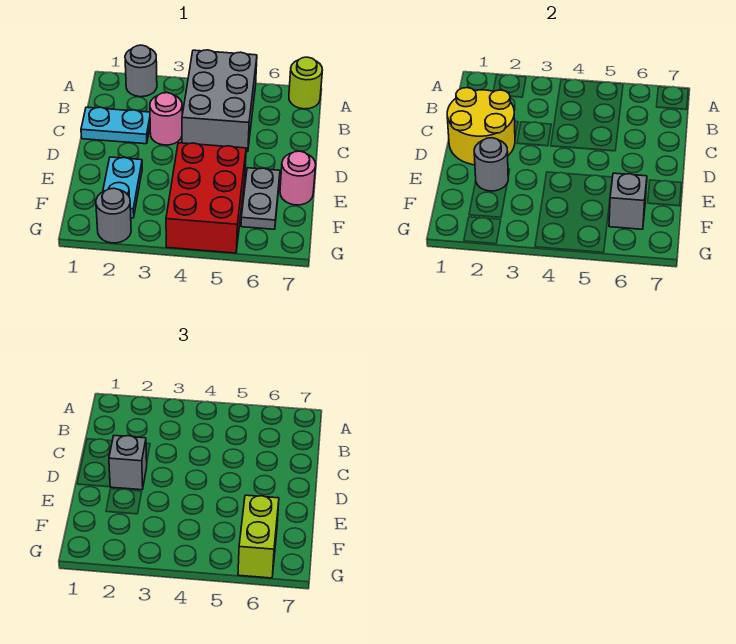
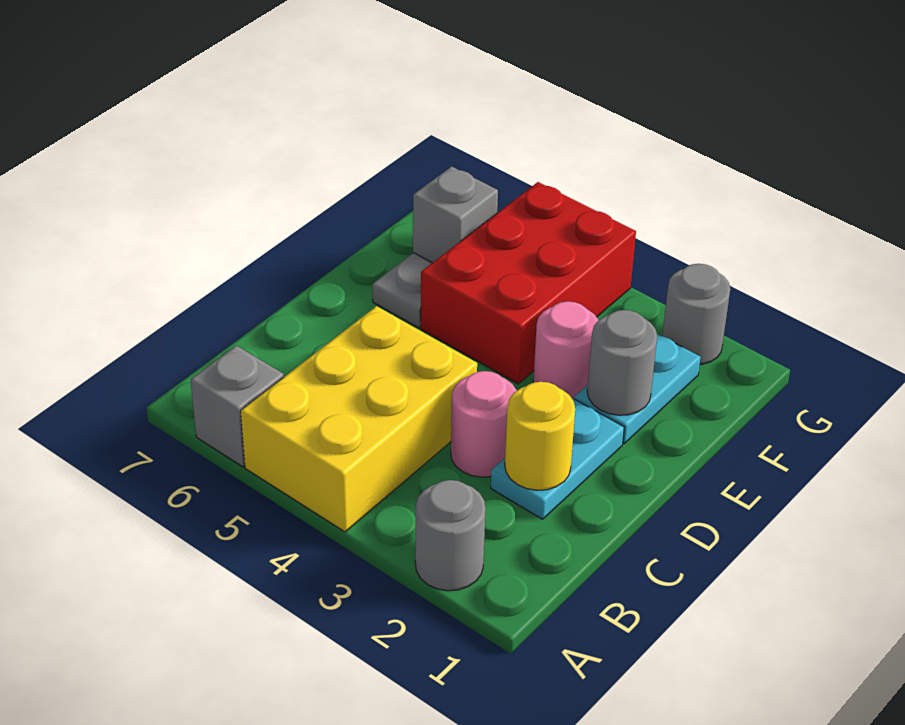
grey 2x3 brick [182,50,257,152] -> yellow 2x3 brick [241,306,477,532]
lime 1x1 round brick [289,57,322,109] -> none
cyan 1x2 plate [81,107,150,144] -> cyan 1x2 plate turned to [491,398,624,519]
yellow 2x2 round brick [447,88,515,165] -> yellow 1x1 round brick [505,382,575,490]
grey 1x1 brick [109,436,147,490] -> grey 1x1 brick moved to [191,346,284,467]
pink 1x1 round brick [280,151,316,205] -> pink 1x1 round brick moved to [533,301,598,399]
lime 1x2 brick [238,495,279,578] -> none

